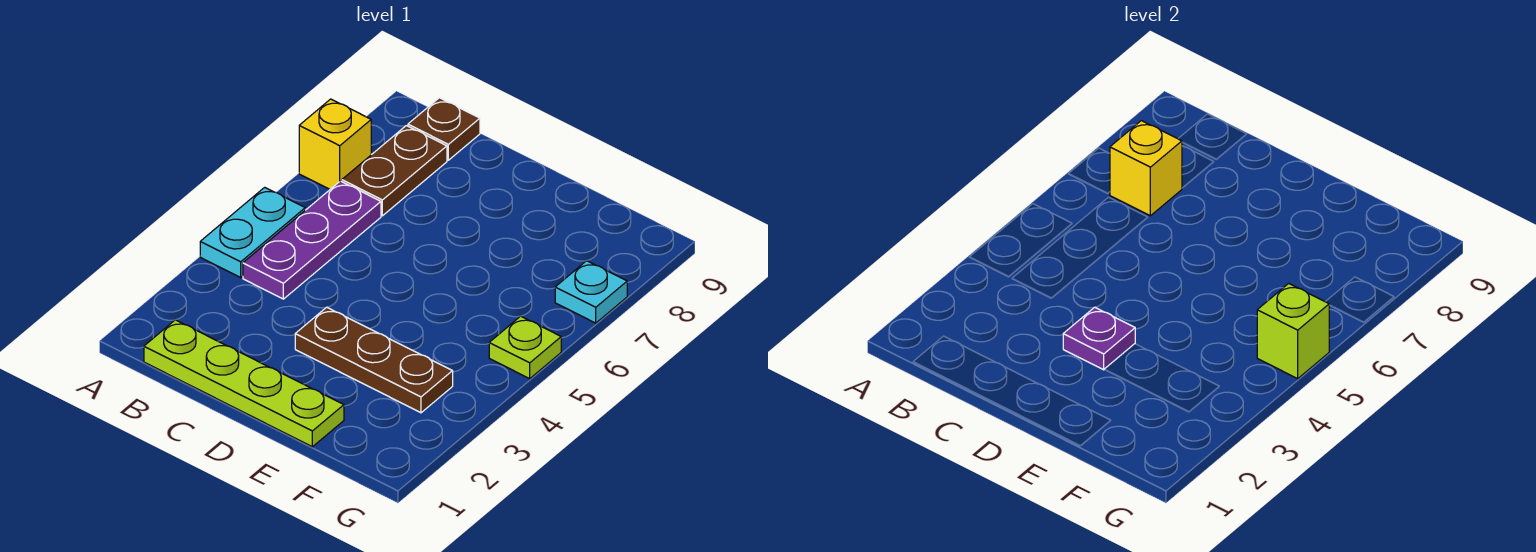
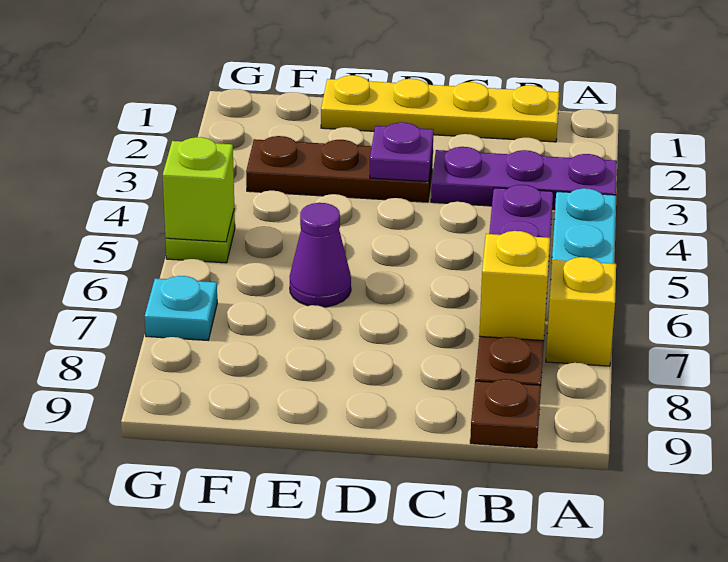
none -> purple 1x3 plate [431,147,617,210]
lime 1x4 plate [144,320,344,447] -> yellow 1x4 plate [321,75,559,142]
none -> purple 1x1 cone [290,203,351,307]

